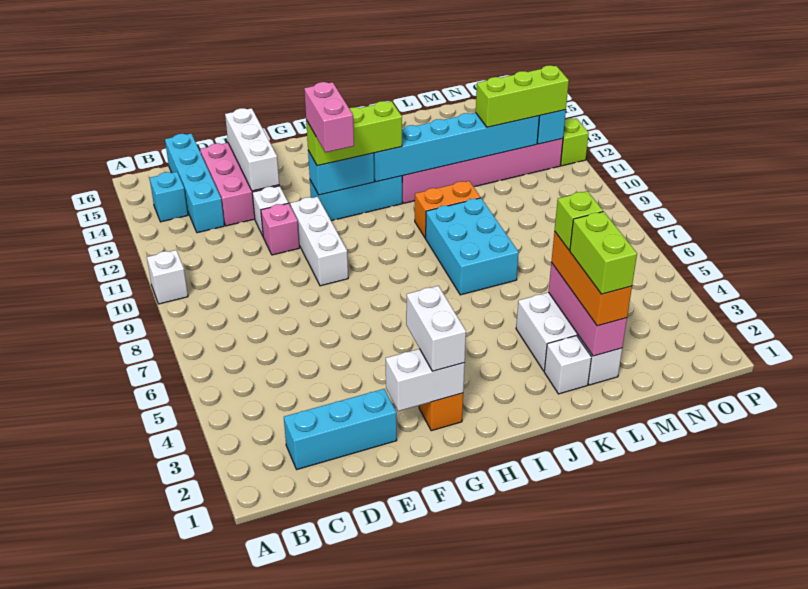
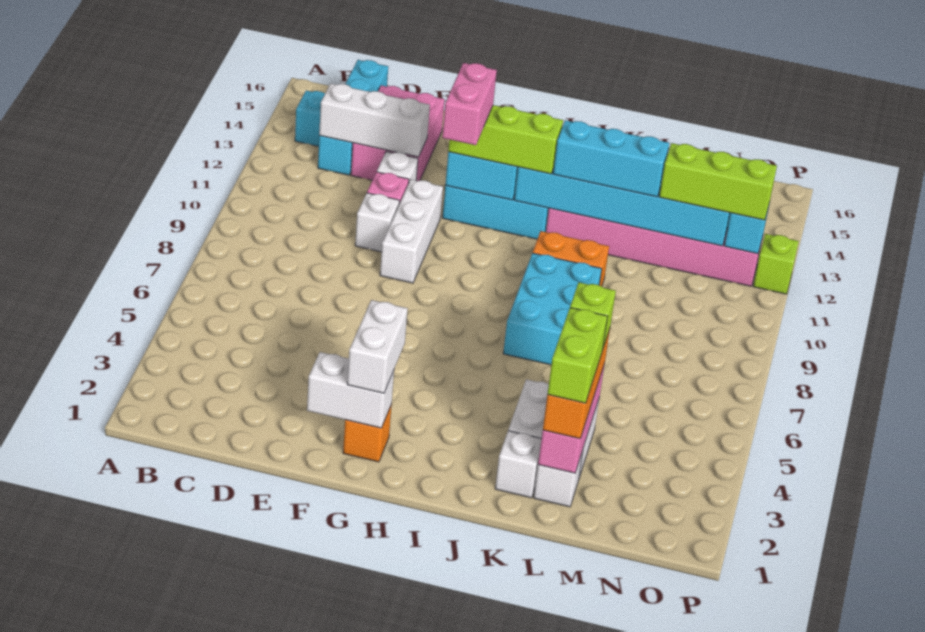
white 1x1 brick [147,250,188,304] -> white 1x1 brick moved to [355,193,399,252]
cyan 1x3 brick [284,389,397,469] -> cyan 1x3 brick moved to [553,120,669,197]
white 1x3 brick [225,108,279,191] -> white 1x3 brick turned to [319,83,430,157]

